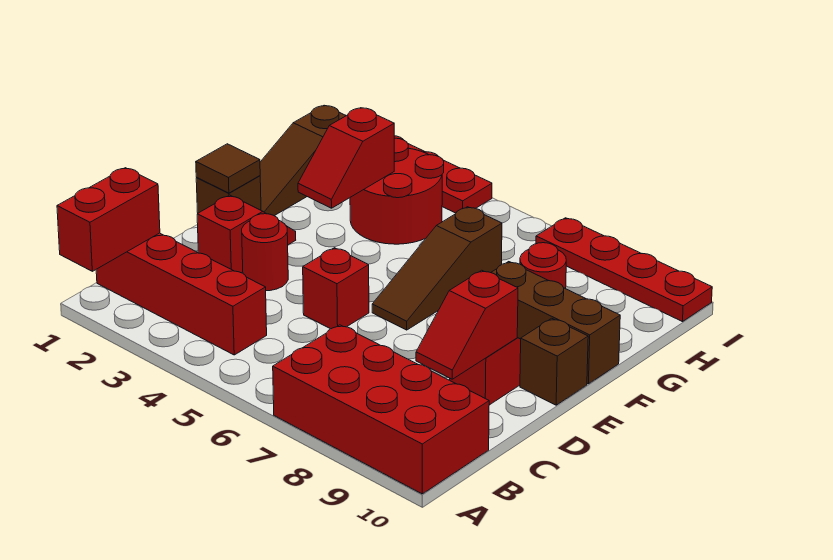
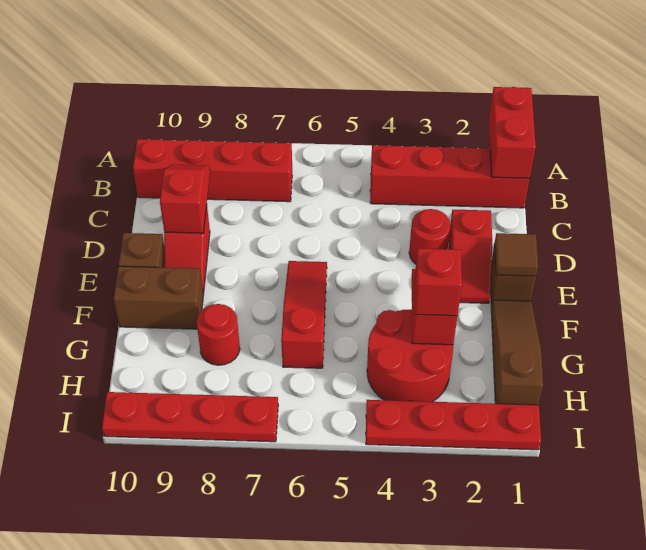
red 2x4 brick [273,325,489,494] -> red 1x4 brick [133,139,292,202]
red 1x1 brick [303,248,369,329] -> red 1x1 brick moved to [415,248,462,316]
brown 1x3 slope [372,207,502,330] -> red 1x3 slope [281,261,327,368]
brown 1x3 brick [491,262,620,384] -> brown 1x2 brick [114,266,203,329]

